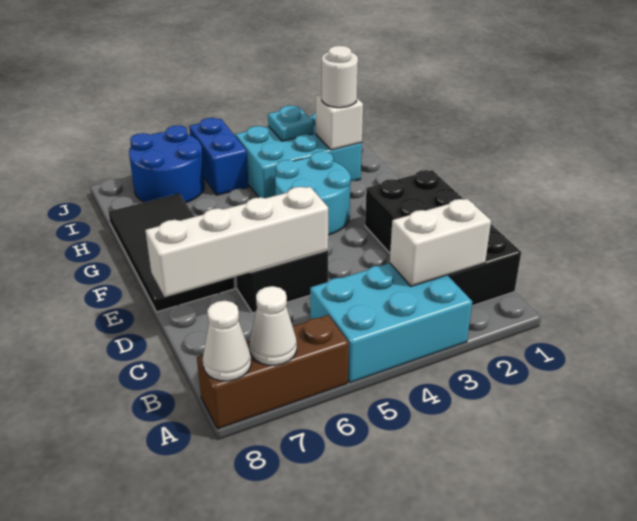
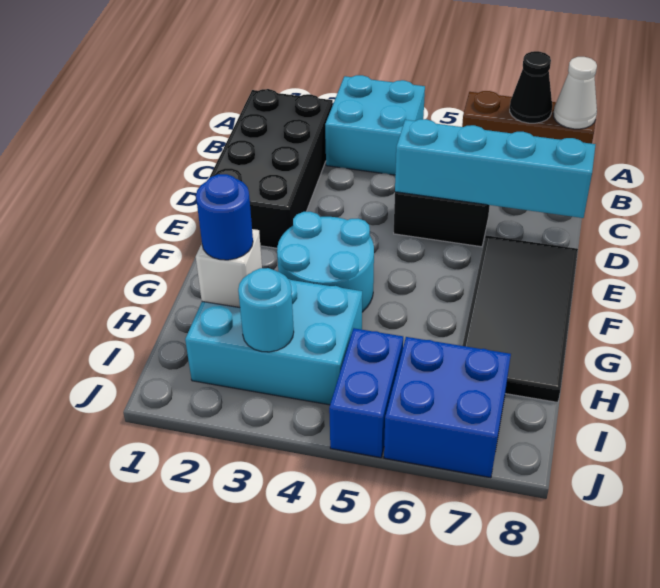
cyan 2x3 brick [310,263,472,383] -> cyan 2x2 brick [325,75,425,175]
white 1x1 cone [250,286,297,365] -> black 1x1 cone [510,51,552,123]
white 1x2 brick [390,199,491,286] -> none
white 1x4 brick [145,187,328,297] -> cyan 1x4 brick [395,119,596,218]
white 1x1 round brick [322,46,358,108] -> blue 1x1 round brick [196,174,253,260]
cyan 1x1 plate [268,106,313,141] -> cyan 1x1 round brick [238,268,294,352]
blue 2x2 round brick [129,125,205,203] -> blue 2x2 brick [384,337,511,478]

